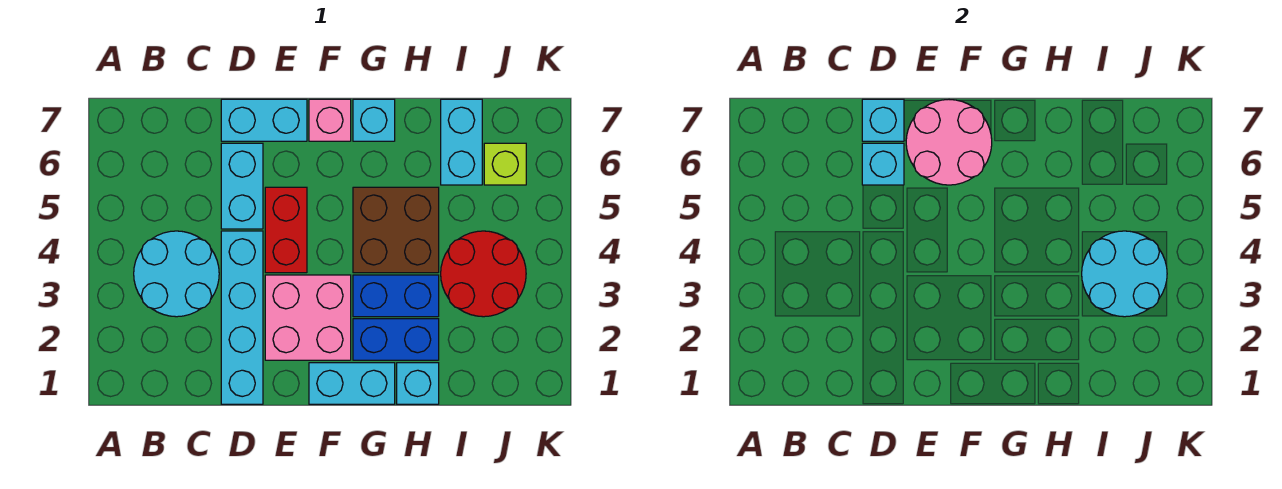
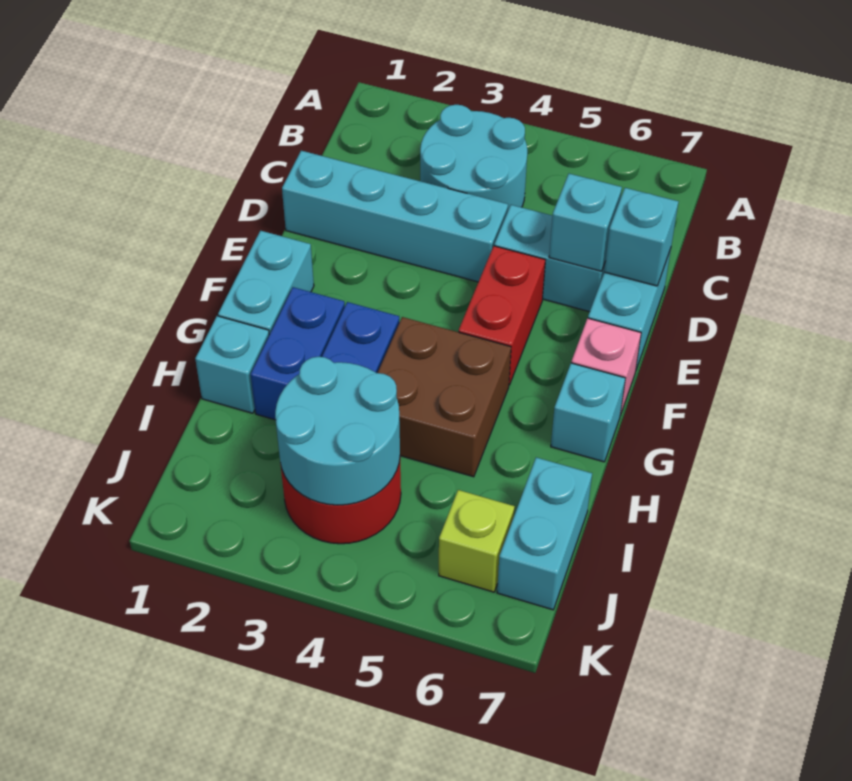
pink 2x2 brick [265,275,351,360] -> none
red 1x2 brick [265,187,307,273] -> red 1x2 brick turned to [459,246,545,385]
pink 2x2 round brick [906,100,992,185] -> none
cyan 1x2 brick [441,99,482,185] -> cyan 1x2 brick turned to [497,457,592,610]

